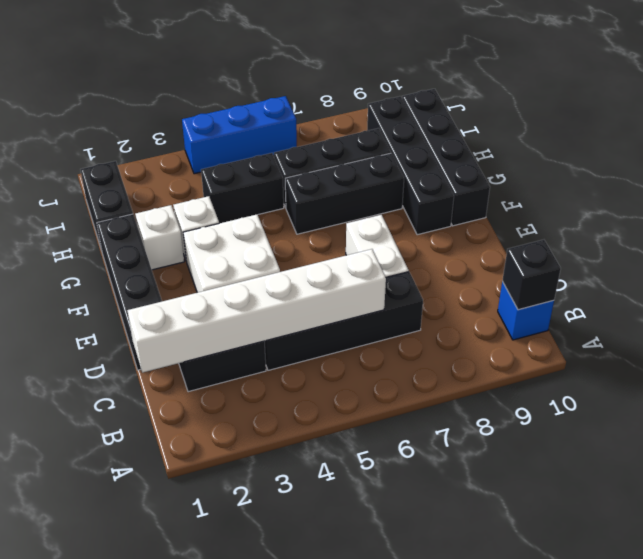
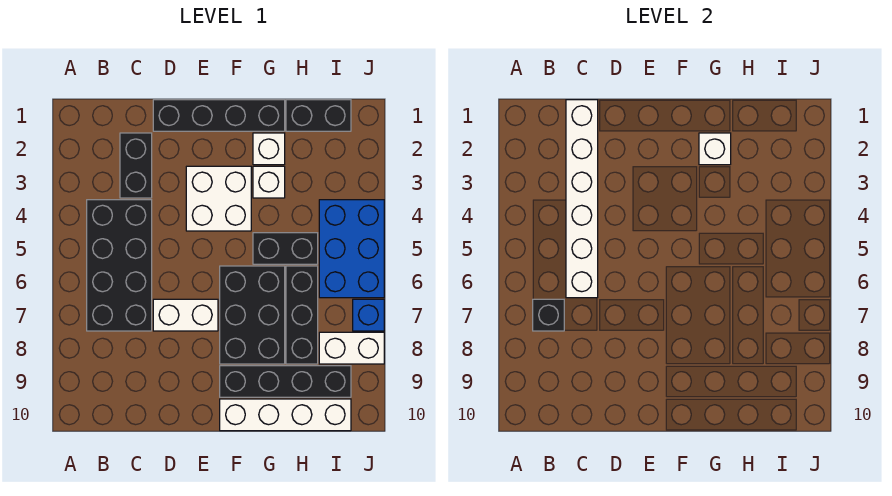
blue 1x1 brick [498,281,554,340] -> blue 1x1 brick moved to [353,299,384,331]
black 1x1 brick [502,240,561,310] -> black 1x1 brick moved to [533,299,564,331]
black 1x4 brick [265,272,423,370] -> black 2x4 brick [87,200,152,331]
black 1x4 brick [402,89,490,226] -> white 1x4 brick [220,399,351,431]
none -> white 1x1 brick [699,133,731,165]
black 1x3 brick [285,153,404,234] -> black 2x3 brick [220,266,285,364]
black 1x2 brick [201,153,284,223] -> black 1x2 brick turned to [253,233,318,264]
none -> white 1x2 brick [319,332,384,364]
blue 1x3 brick [182,96,297,174] -> blue 2x3 brick [319,200,384,298]

